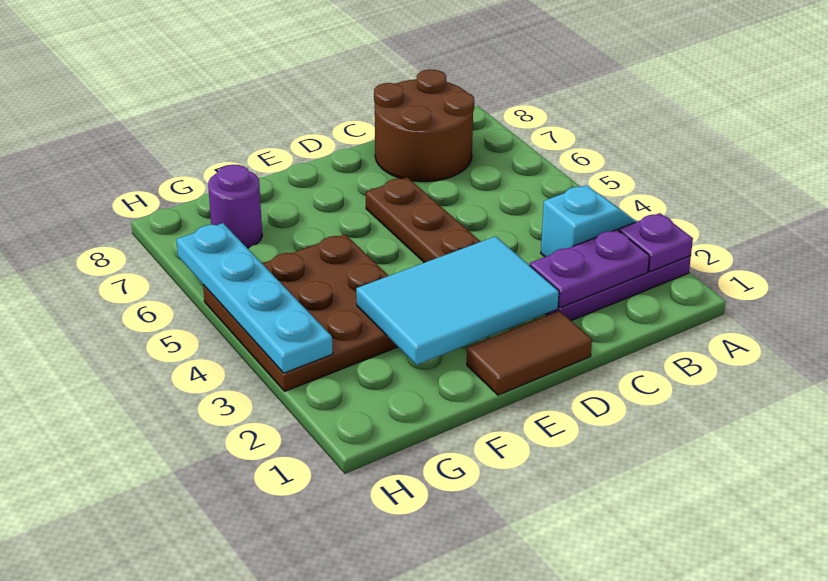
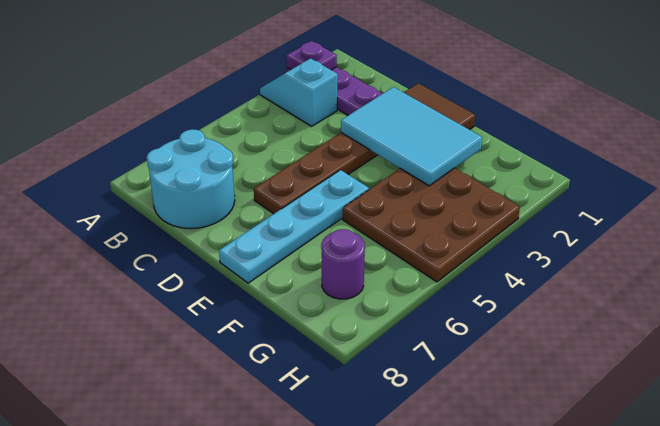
purple 1x2 plate [530,230,649,308] -> none
brown 2x2 round brick [374,70,474,182] -> cyan 2x2 round brick [147,129,235,229]
cyan 1x4 plate [176,223,333,373] -> cyan 1x4 plate moved to [219,170,369,283]

